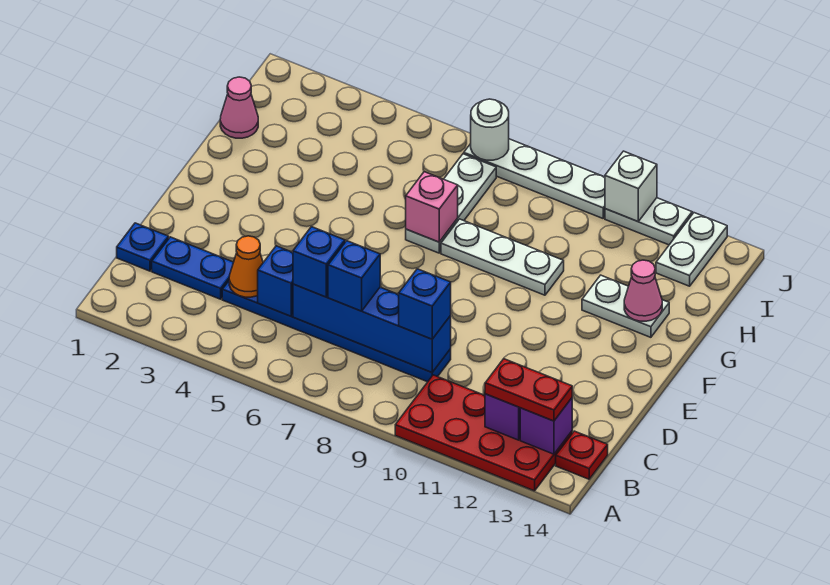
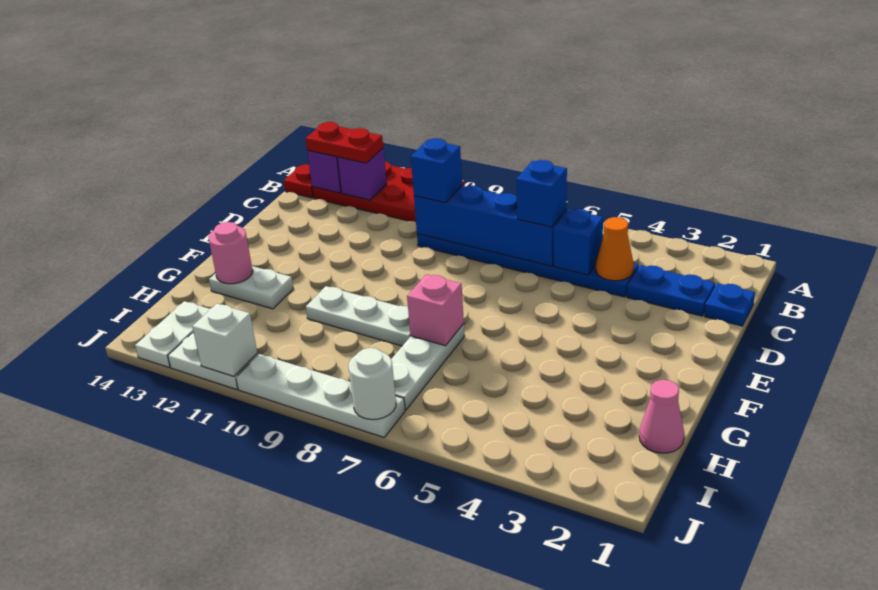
blue 1x1 brick [328,241,380,311] -> none
pink 1x1 cone [624,260,662,321] -> pink 1x1 round brick [208,222,253,284]

